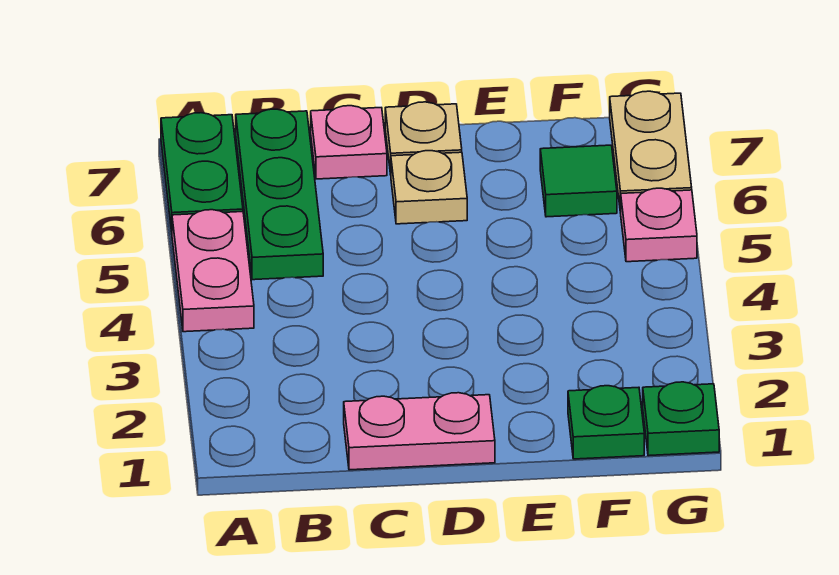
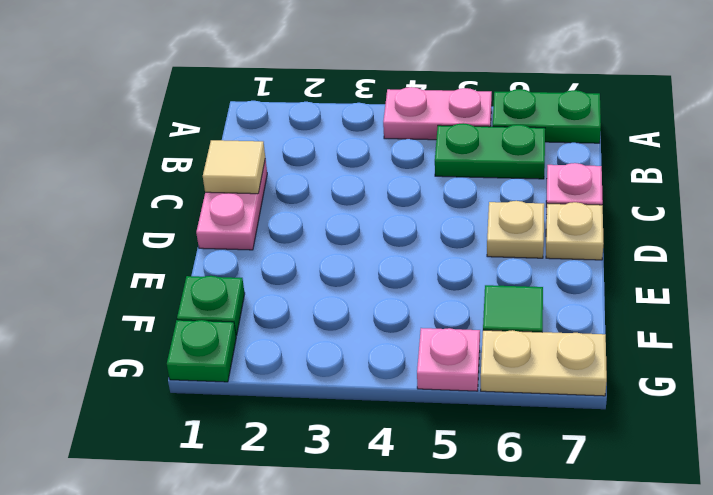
green 1x3 plate [236,109,323,280] -> green 1x2 plate [435,123,545,179]
none -> tan 1x1 tile [203,140,265,194]

